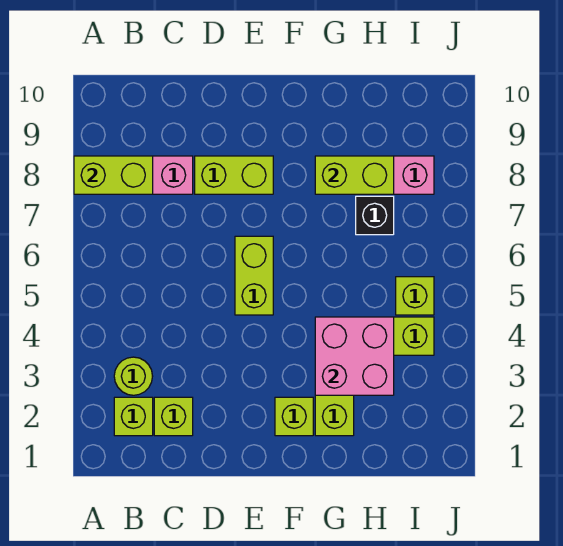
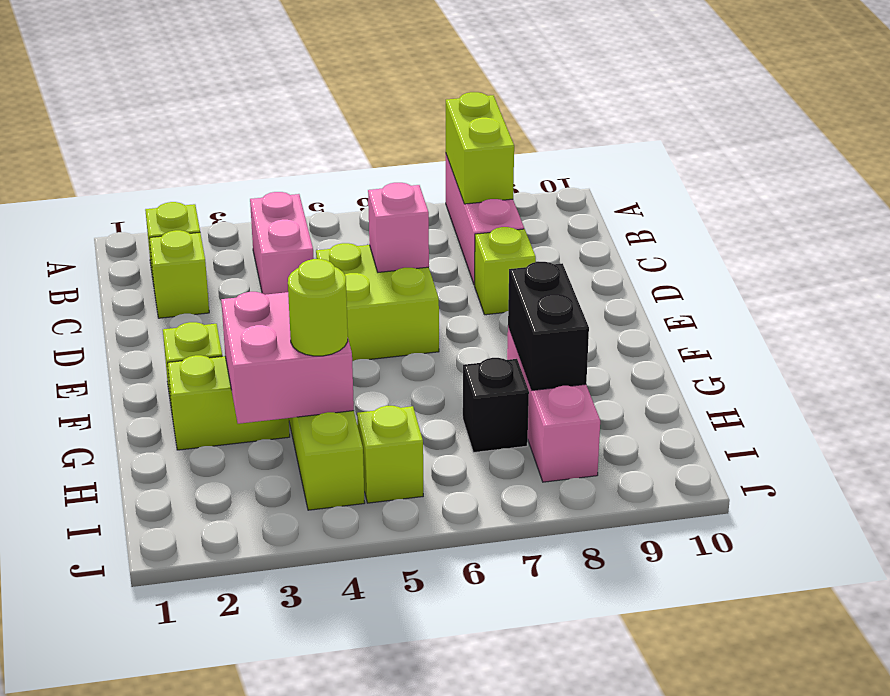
lime 1x1 round brick [114,357,153,395] -> lime 1x1 round brick moved to [288,259,348,356]
none -> pink 1x2 brick [250,192,314,295]
none -> pink 1x1 brick [368,183,429,272]
lime 1x2 brick [195,156,273,194] -> lime 1x1 brick [475,227,536,315]
lime 1x2 brick [235,236,273,315] -> lime 2x2 brick [316,243,439,361]
lime 1x2 brick [315,156,394,194] -> black 1x2 brick [508,262,589,390]

